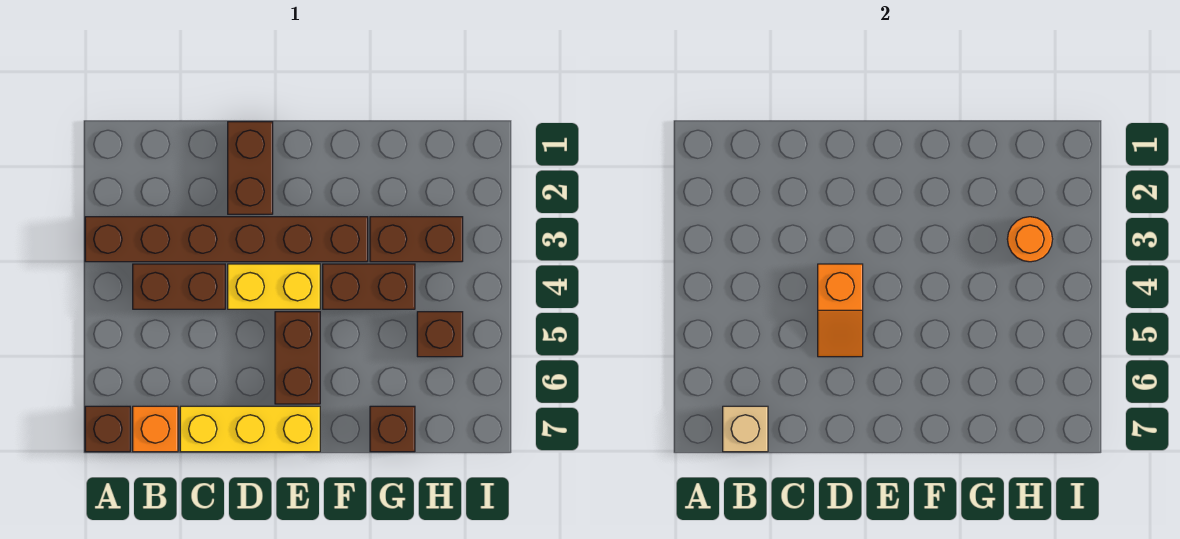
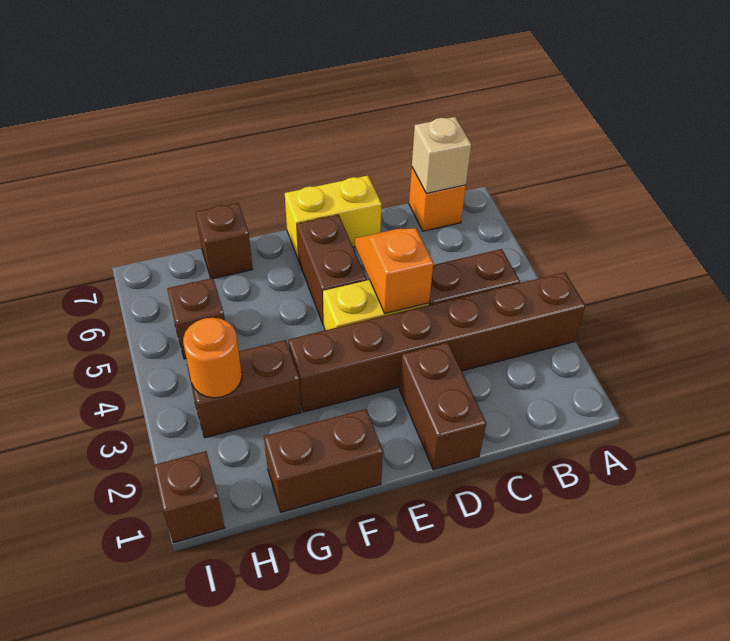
brown 1x1 brick [85,406,130,452] -> brown 1x1 brick moved to [153,451,225,543]
yellow 1x3 brick [180,406,320,452] -> yellow 1x2 brick [285,176,382,258]
brown 1x2 brick [323,264,415,309] -> brown 1x2 brick moved to [264,409,383,512]

